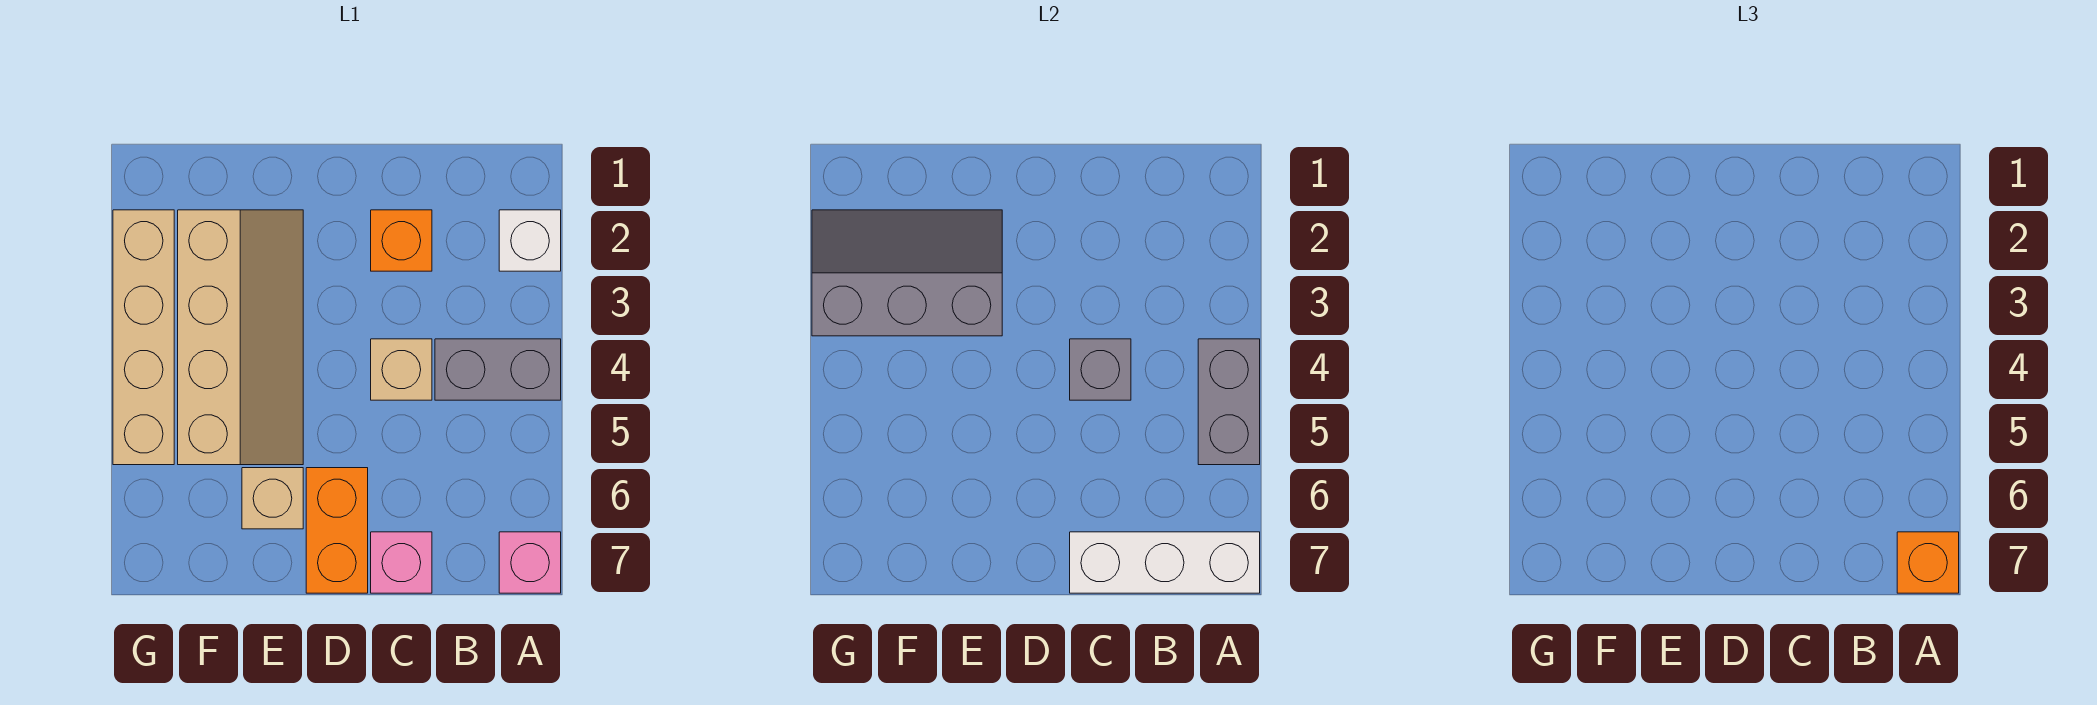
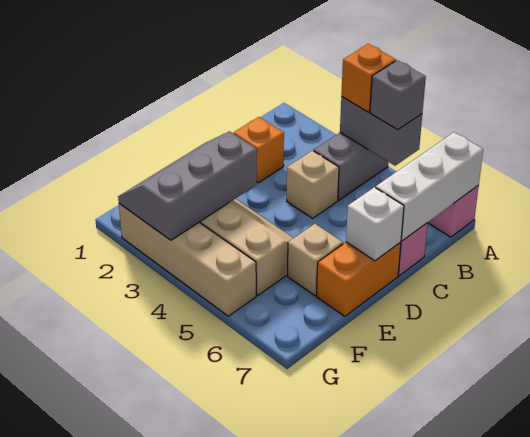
white 1x1 brick [499,210,561,271] -> white 1x1 brick moved to [346,187,404,261]
orange 1x1 brick [1897,532,1959,593] -> orange 1x1 brick moved to [341,44,396,112]
grey 1x1 brick [1070,339,1131,400] -> grey 1x1 brick moved to [370,60,426,130]
orange 1x2 brick [306,468,368,593] -> orange 1x2 brick turned to [317,242,401,316]

